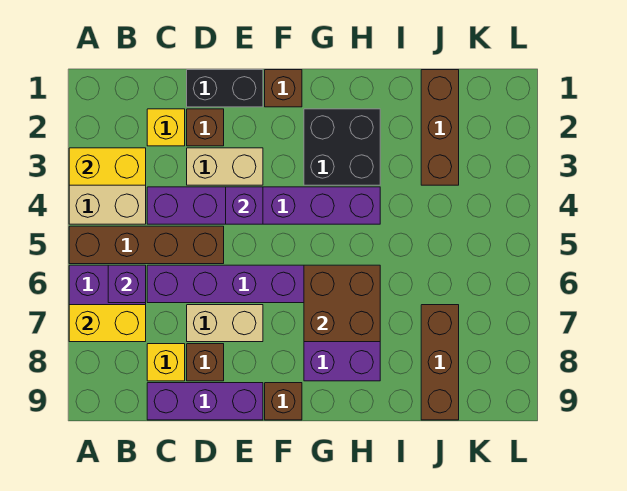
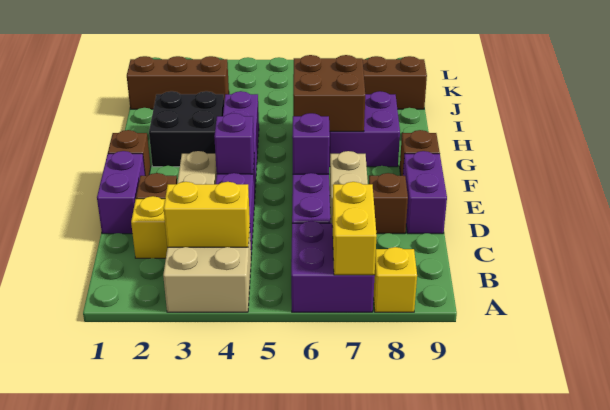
yellow 1x2 brick [69,148,146,185] -> yellow 1x2 brick turned to [164,182,250,247]
brown 1x4 brick [69,226,224,264] -> none
purple 1x1 brick [108,265,146,303] -> purple 1x1 brick moved to [292,113,330,174]
yellow 1x1 brick [147,344,185,381] -> yellow 1x1 brick moved to [374,247,417,312]
purple 1x3 brick [147,383,263,420] -> purple 1x2 brick [403,151,447,234]
black 1x2 brick [187,70,263,107] -> purple 1x2 brick [97,151,145,234]

